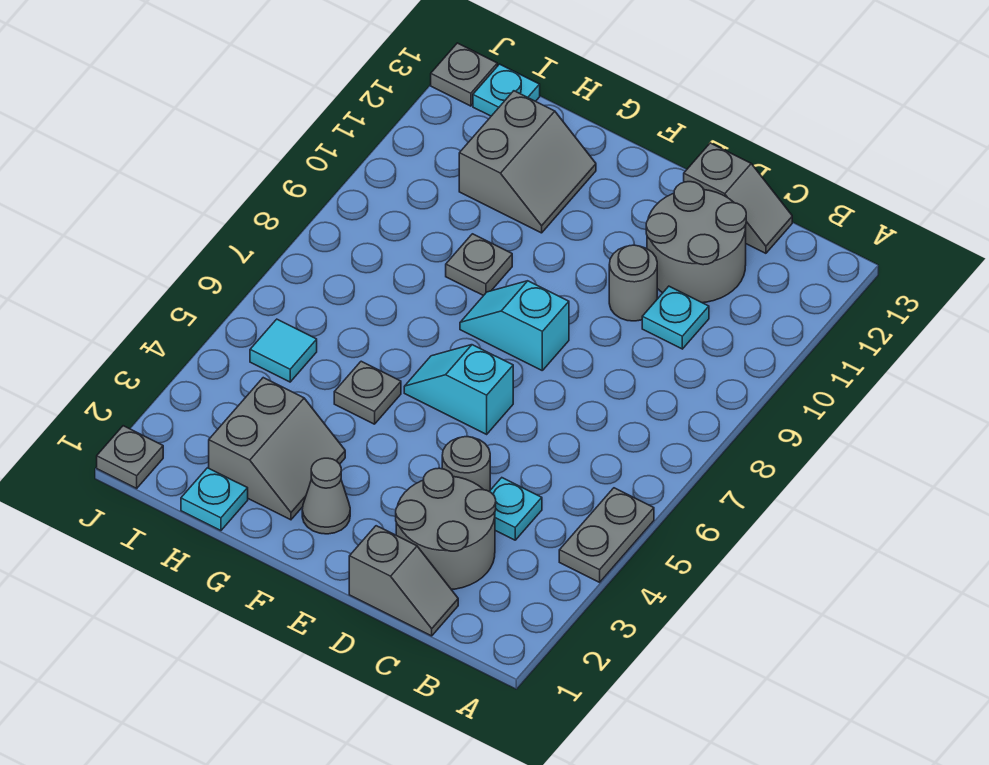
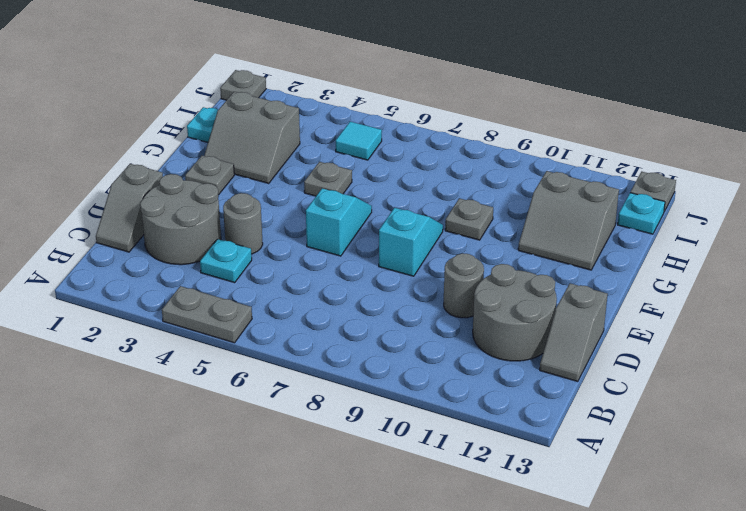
cyan 1x1 plate [642,286,709,349] -> none
grey 1x1 cone [302,458,350,534] -> grey 1x1 plate [185,156,234,195]

